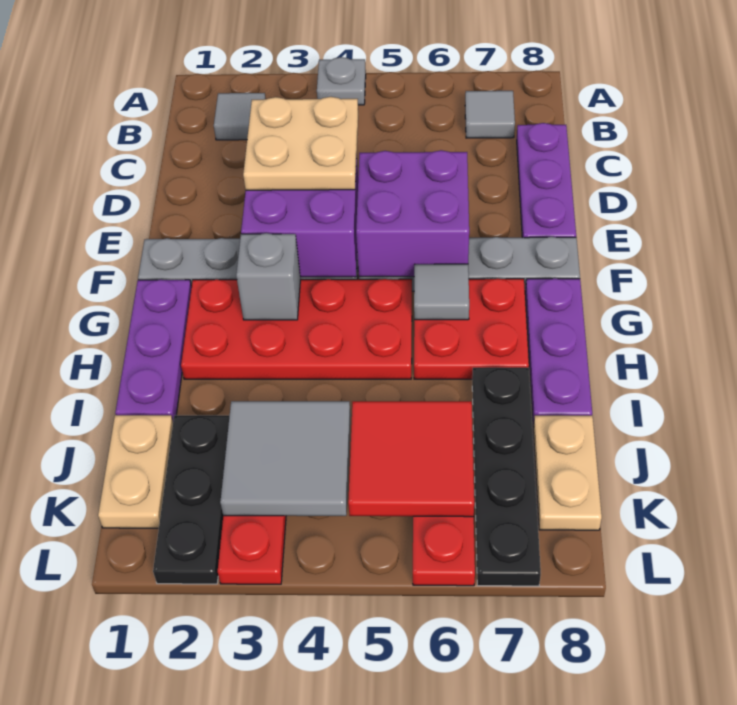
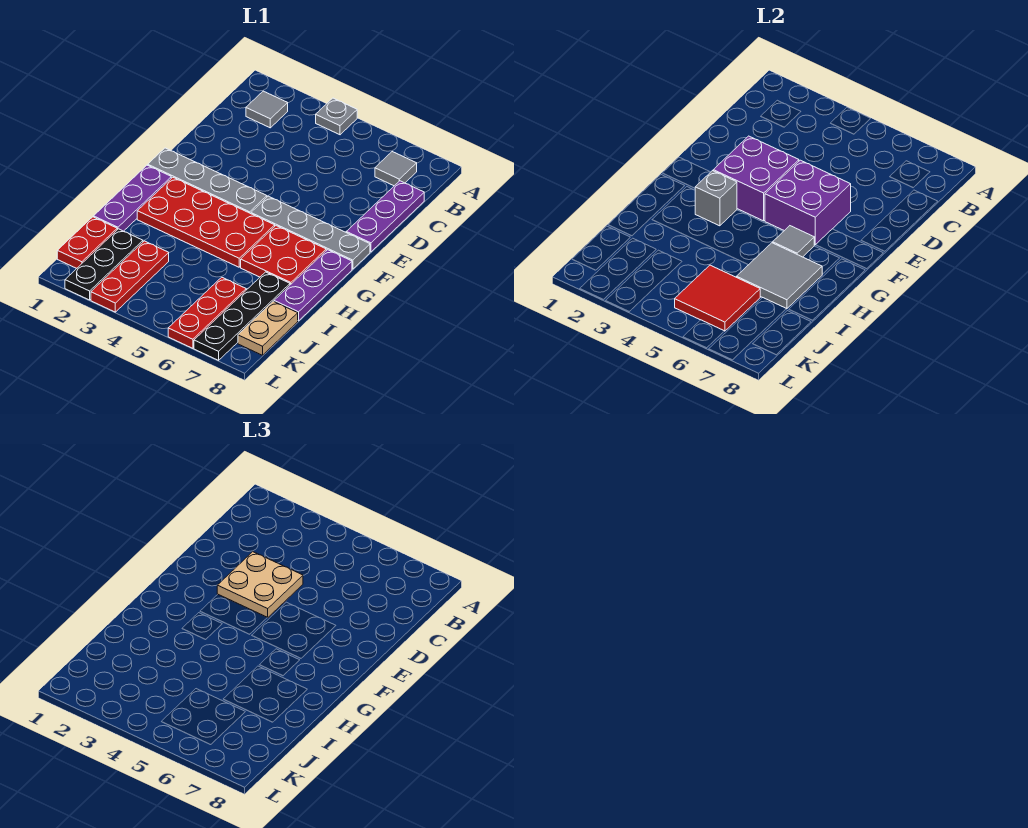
tan 1x2 plate [98,415,173,528] -> red 1x2 plate [57,217,117,268]
grey 2x2 tile [220,401,351,516] -> grey 2x2 tile moved to [737,243,822,309]

